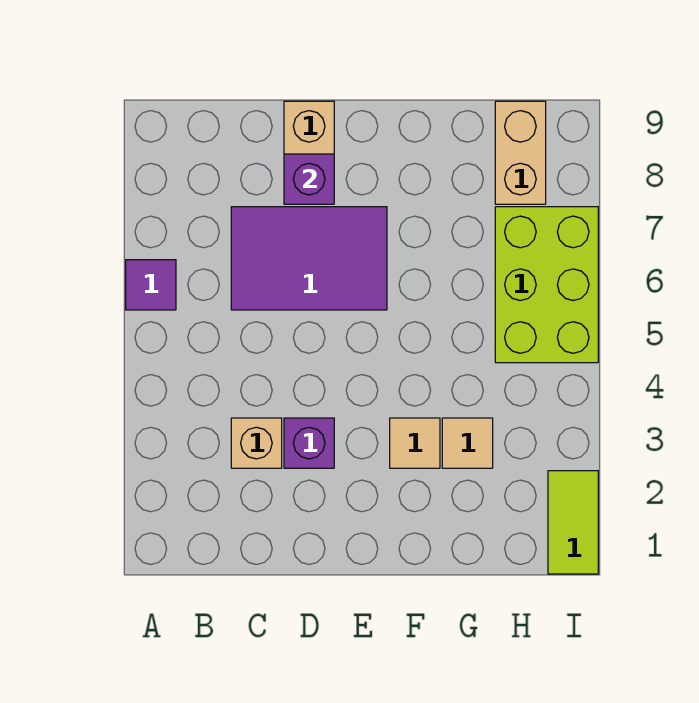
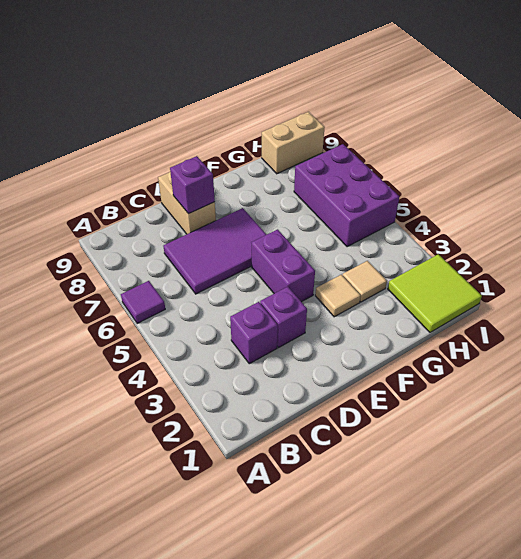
tan 1x1 brick [231,418,282,468] -> purple 1x1 brick [230,302,278,364]
none -> purple 1x2 brick [251,229,315,302]
lime 2x3 brick [495,207,598,363] -> purple 2x3 brick [294,144,399,247]
tan 1x2 brick [495,101,546,204] -> tan 1x2 brick turned to [262,112,325,174]
lime 1x2 tile [548,471,598,574] -> lime 2x2 tile [388,254,482,332]

